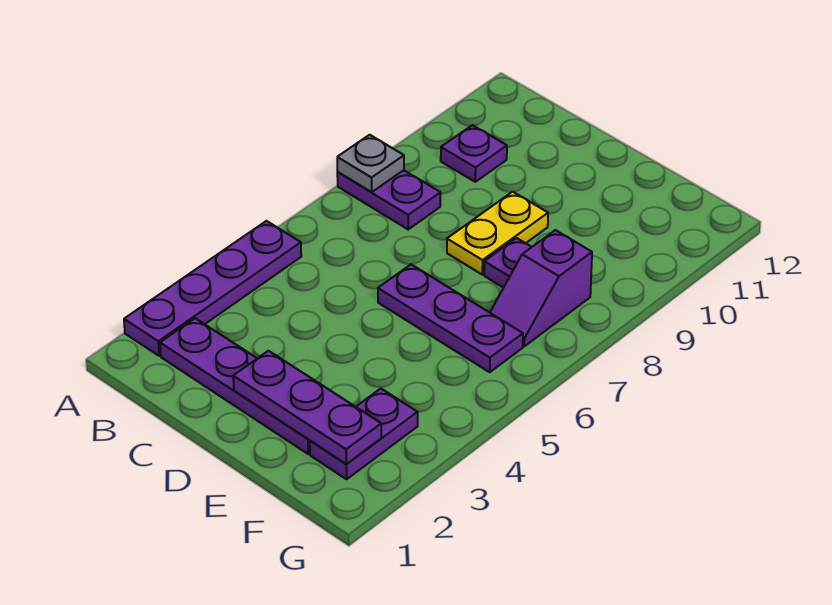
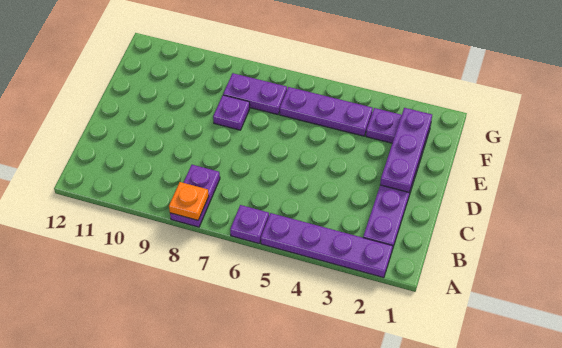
grey 1x1 plate [337,135,404,192] -> orange 1x1 plate [169,182,209,220]
purple 1x1 plate [441,125,507,182] -> purple 1x1 plate moved to [230,205,269,244]
purple 1x3 plate [378,265,523,372] -> purple 1x3 plate turned to [280,87,373,136]
yellow 1x2 plate [447,192,548,275] -> none
purple 1x2 slope [490,230,592,346] -> purple 1x2 plate [223,73,287,115]

